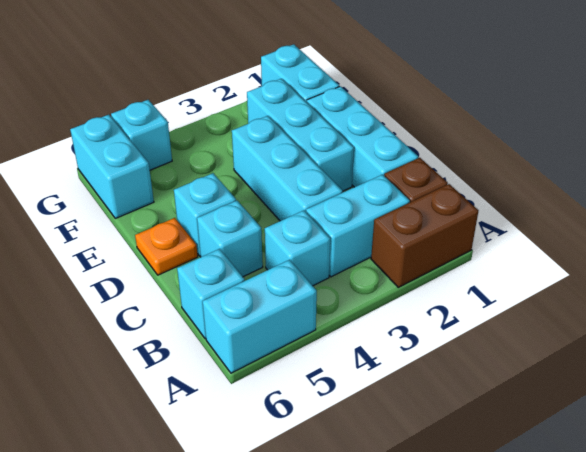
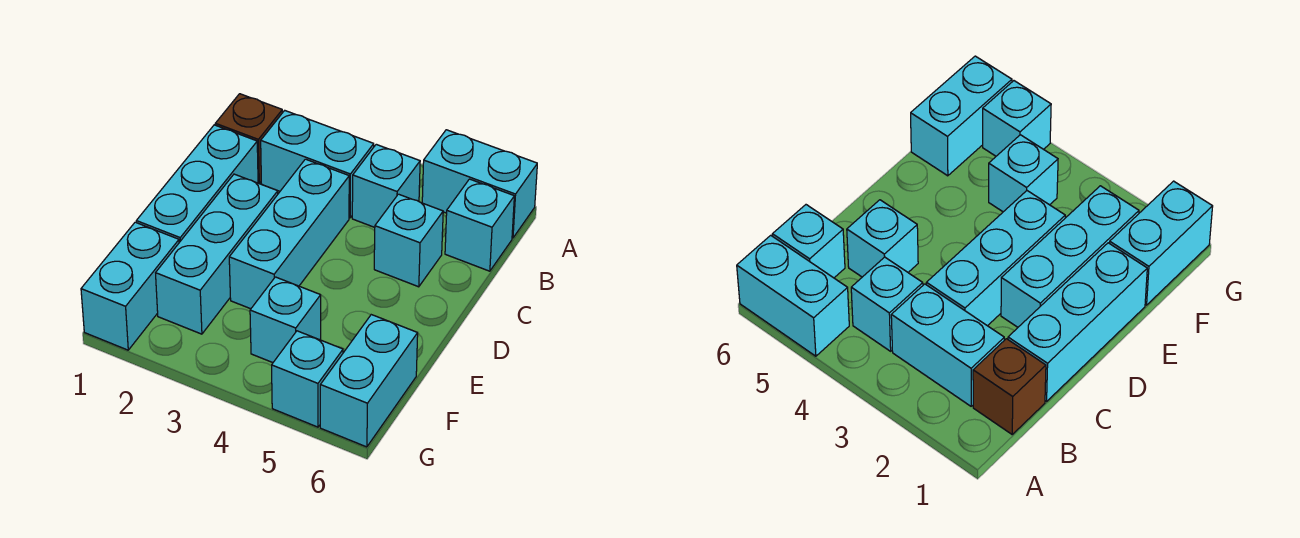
brown 1x2 brick [371,184,478,287] -> none
cyan 1x1 brick [174,173,236,256] -> cyan 1x1 brick moved to [250,277,321,363]
orange 1x1 plate [135,218,198,275] -> none

